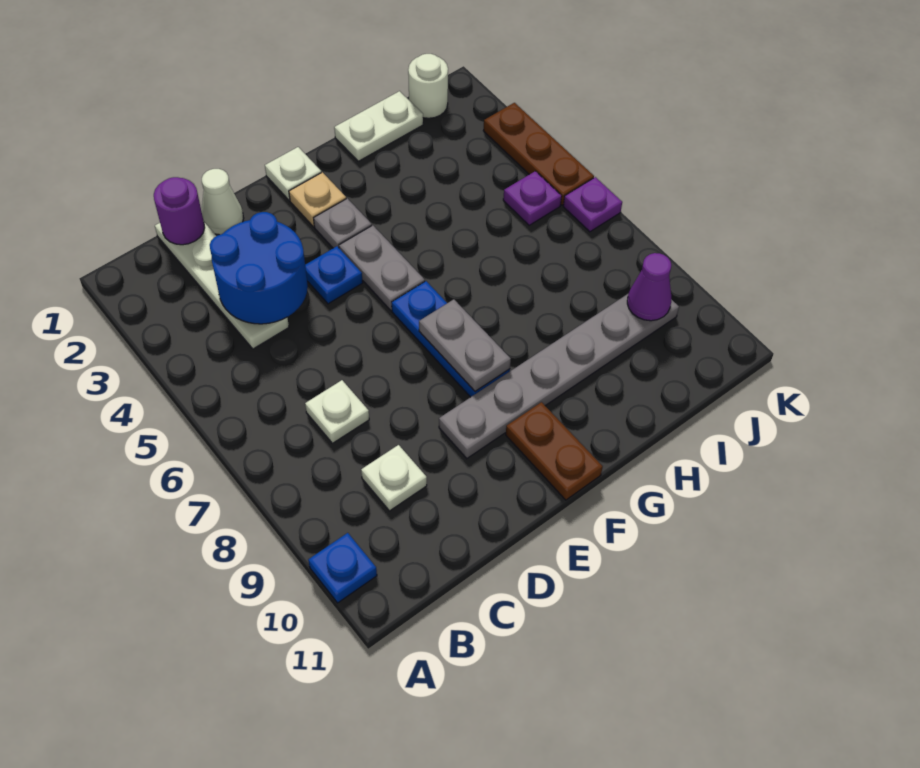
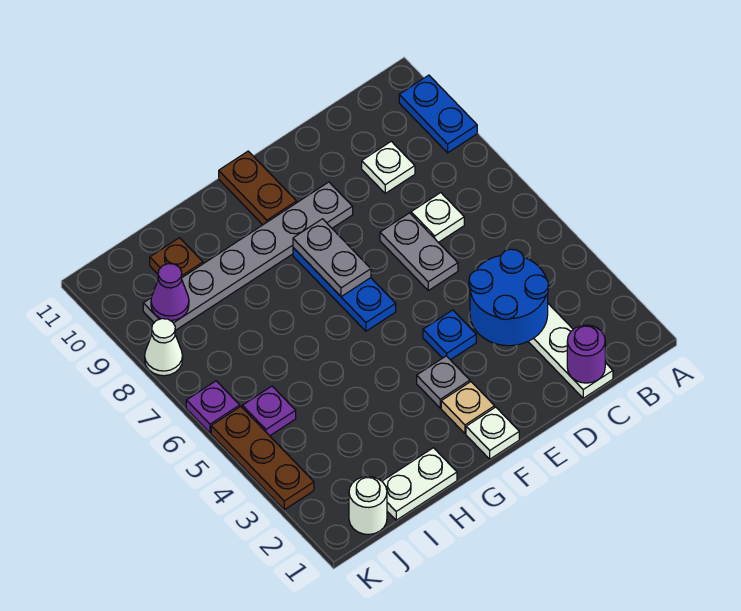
blue 1x1 plate [308,533,377,603] -> blue 1x2 plate [399,75,477,153]
white 1x1 cone [201,169,244,235] -> white 1x1 cone moved to [145,319,183,376]
grey 1x2 plate [339,225,425,310] -> grey 1x2 plate moved to [380,213,458,291]
none -> brown 1x1 plate [150,238,203,277]

